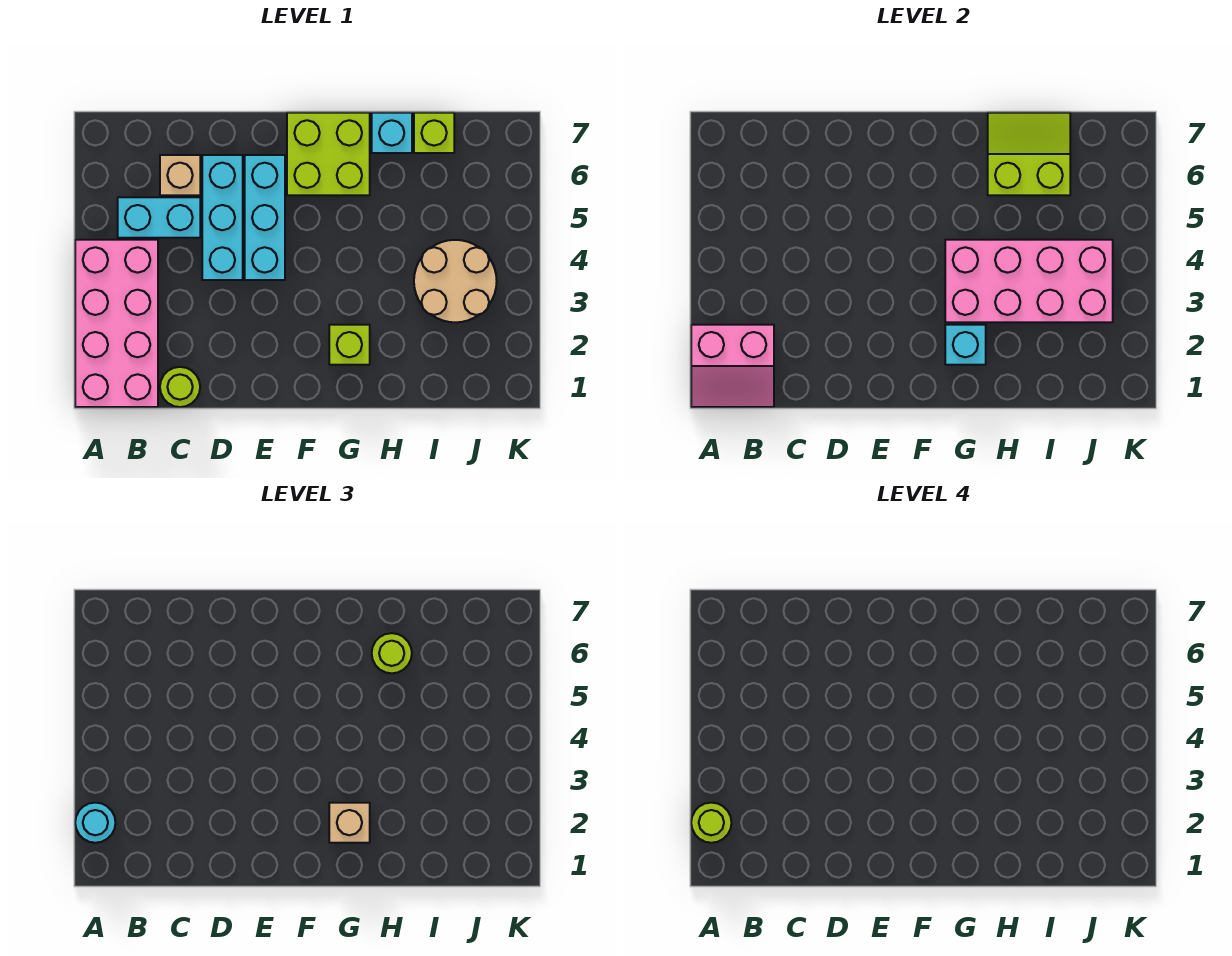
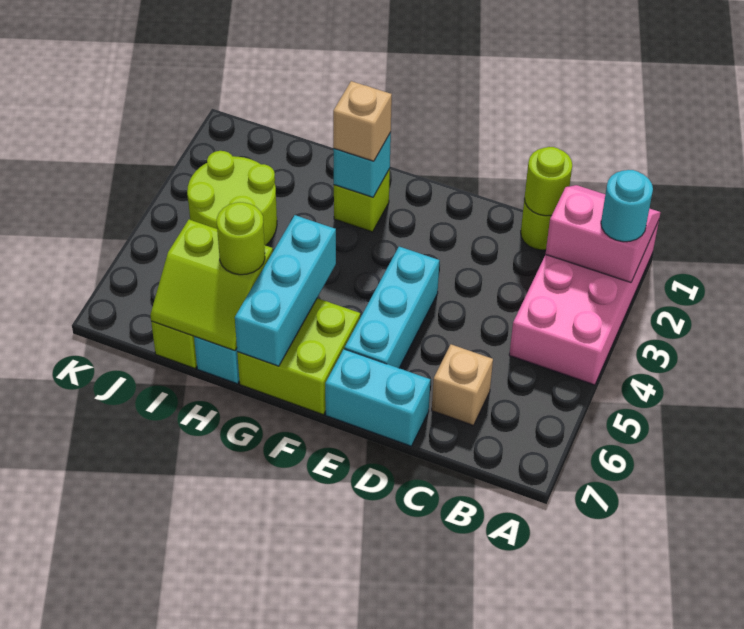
lime 1x1 round brick [691,803,731,843] -> lime 1x1 round brick moved to [524,147,572,216]
cyan 1x2 brick [118,197,200,238] -> cyan 1x2 brick moved to [325,349,430,446]
cyan 1x3 brick [202,155,243,280] -> cyan 1x3 brick moved to [235,215,336,366]
pink 2x4 brick [945,240,1113,322] -> none
tan 2x2 round brick [414,240,497,322] -> lime 2x2 round brick [187,151,277,245]

